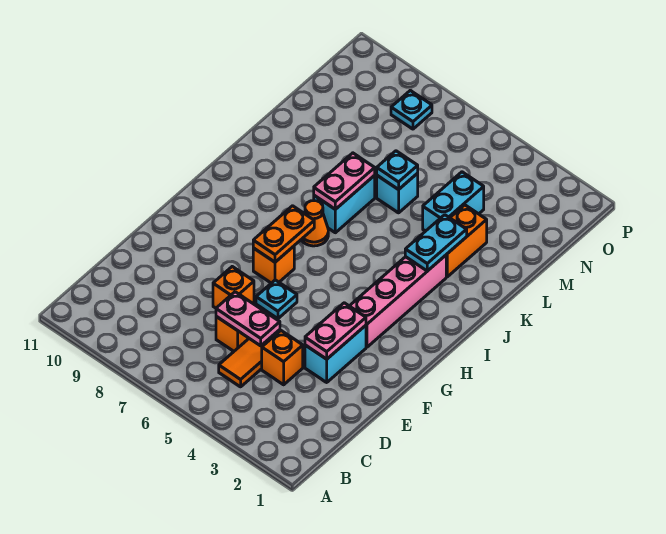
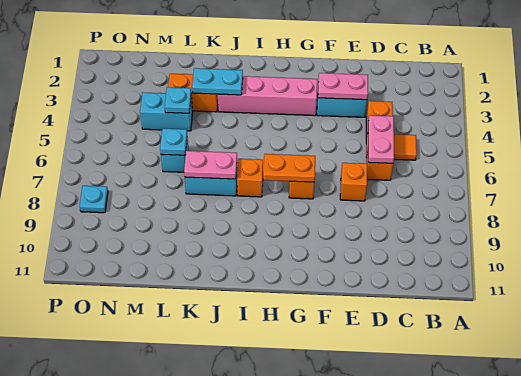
cyan 1x1 plate [256,280,297,319] -> cyan 1x1 plate moved to [165,87,191,113]
orange 1x1 cone [301,201,328,246] -> orange 1x1 brick [237,159,263,197]

